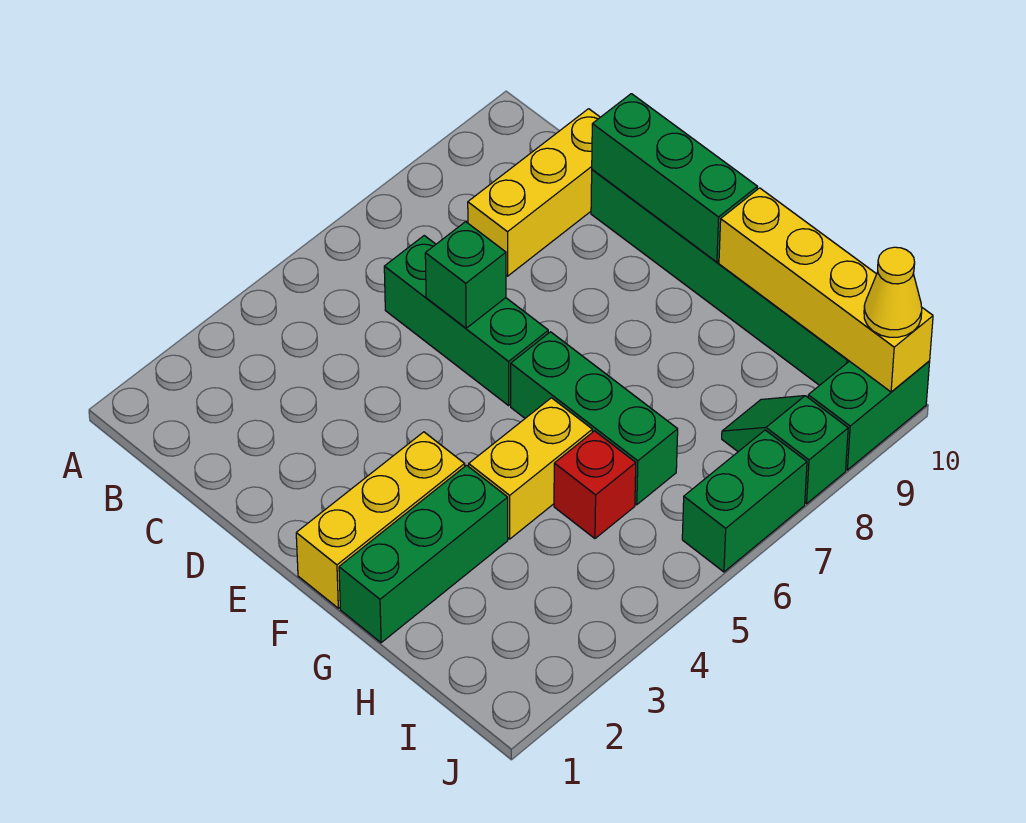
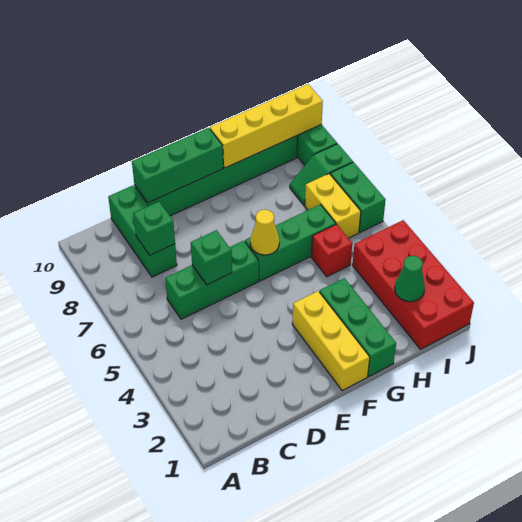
yellow 1x3 brick [468,109,600,276] -> green 1x3 brick [108,186,177,277]
none -> green 1x1 brick [133,202,175,255]
yellow 1x2 brick [469,398,592,539] -> yellow 1x2 brick moved to [305,174,361,238]
none -> red 2x4 brick [353,220,474,349]
none -> green 1x1 cone [395,256,425,302]
yellow 1x1 cone [864,247,922,337] -> yellow 1x1 cone moved to [250,210,279,255]

